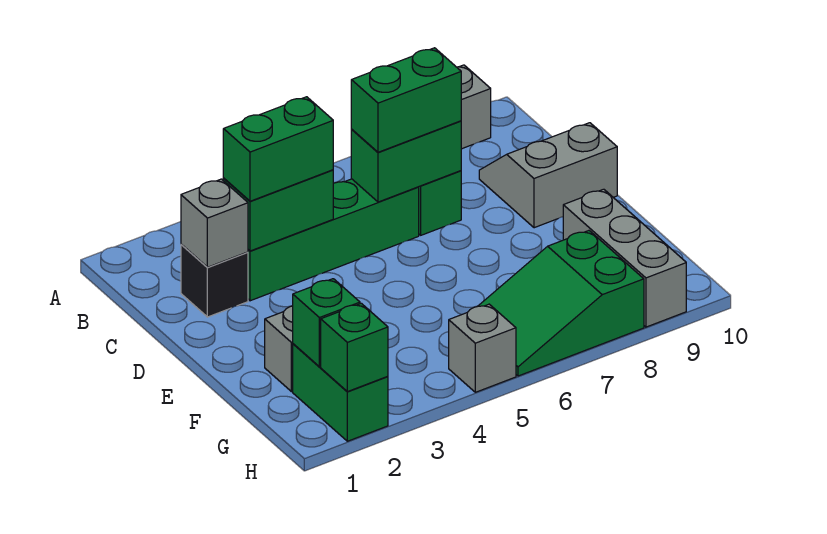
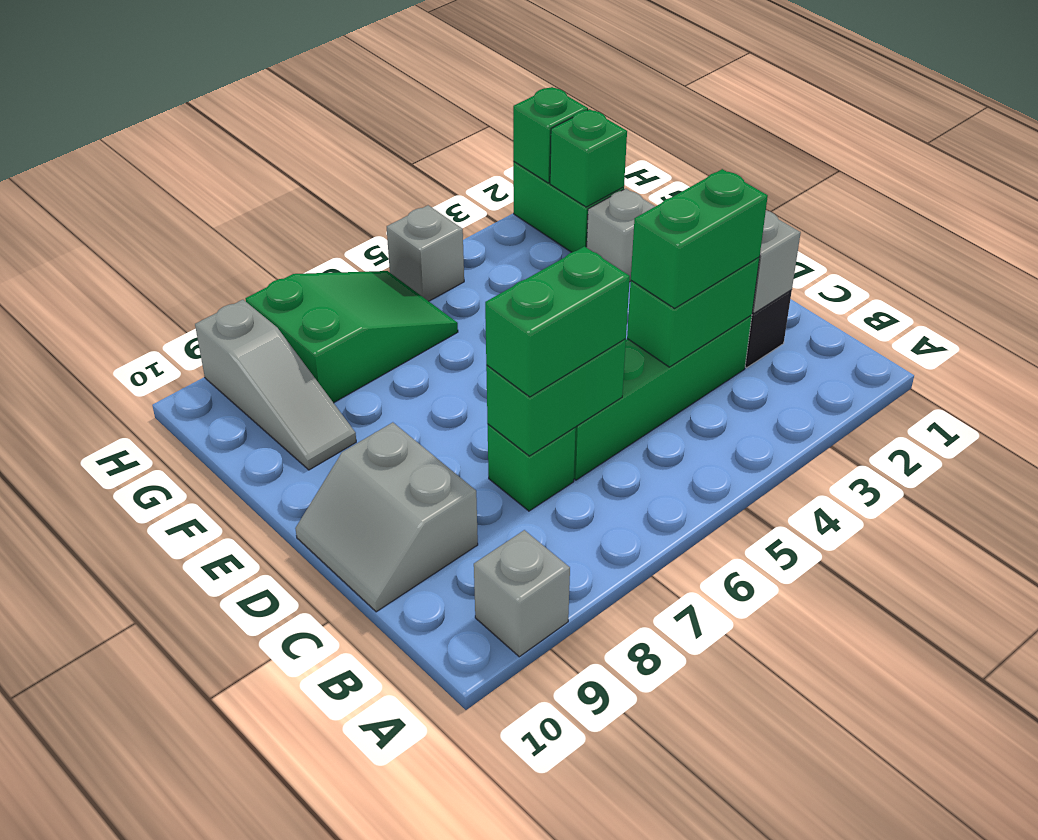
grey 2x2 slope [479,123,617,228] -> grey 2x2 slope turned to [295,422,478,612]
grey 1x3 brick [563,189,686,327] -> grey 1x3 slope [195,300,356,470]

